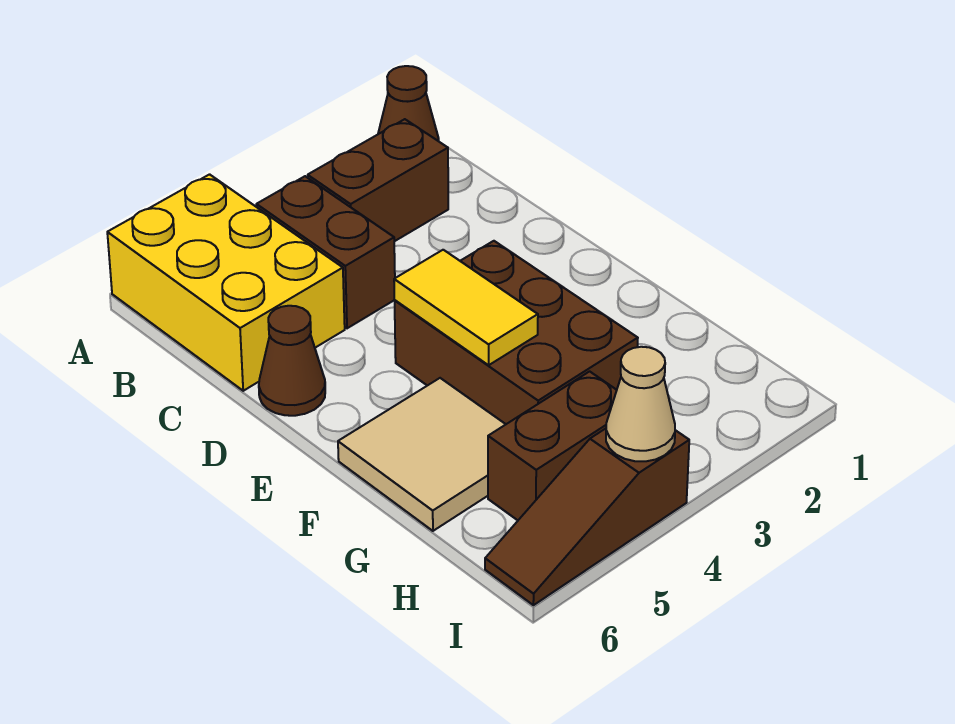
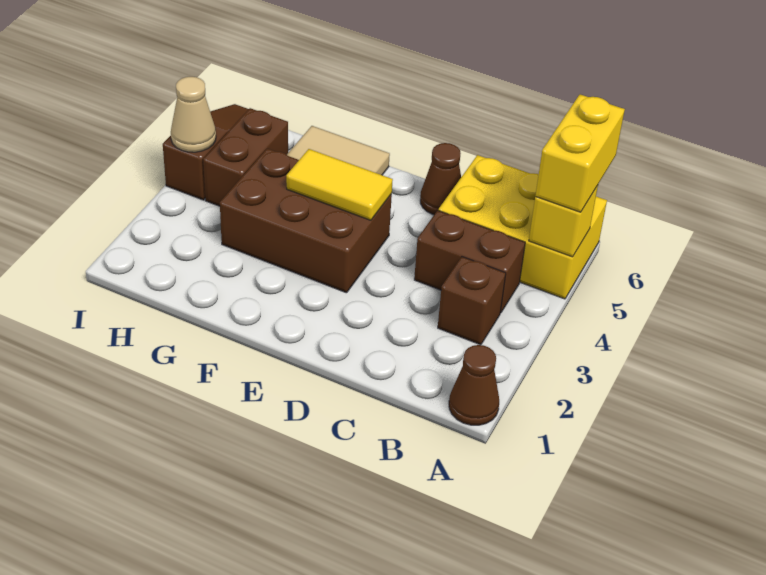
none -> yellow 1x1 brick [529,185,598,257]
none -> yellow 1x2 brick [535,94,625,212]
brown 1x2 brick [308,119,448,241] -> brown 1x1 brick [438,257,506,345]

